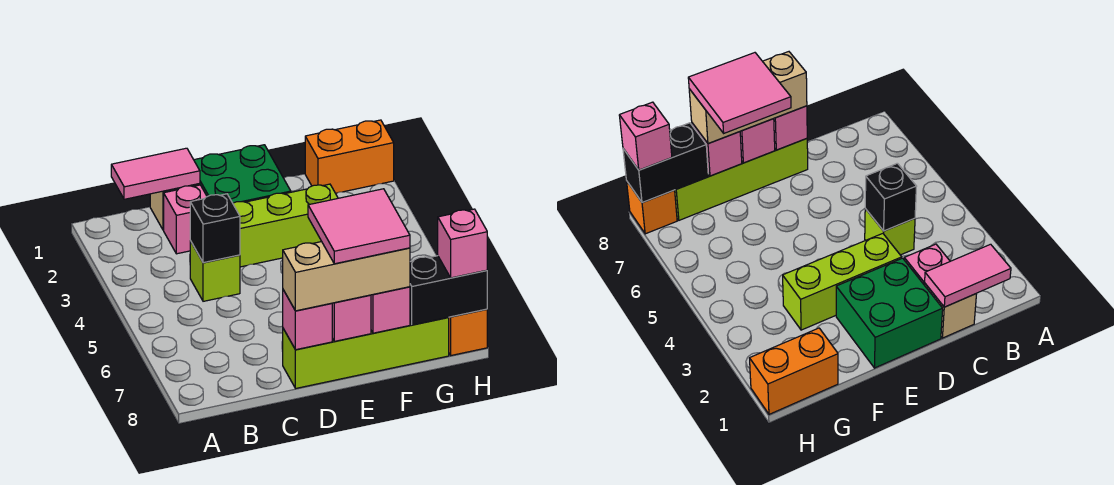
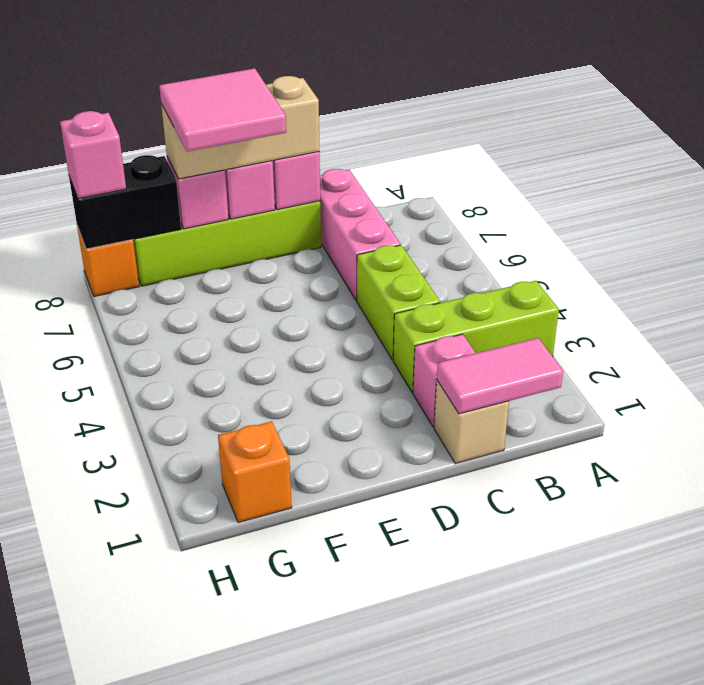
lime 1x1 brick [190,241,240,301] -> lime 1x2 brick [357,245,440,360]
black 1x1 brick [190,194,240,263] -> none
none -> pink 1x3 brick [320,169,401,300]
green 2x2 brick [194,145,291,203] -> none
lime 1x3 brick [233,184,338,267] -> lime 1x3 brick moved to [393,281,559,393]
orange 1x2 brick [305,120,394,193] -> orange 1x1 brick [218,421,292,523]

